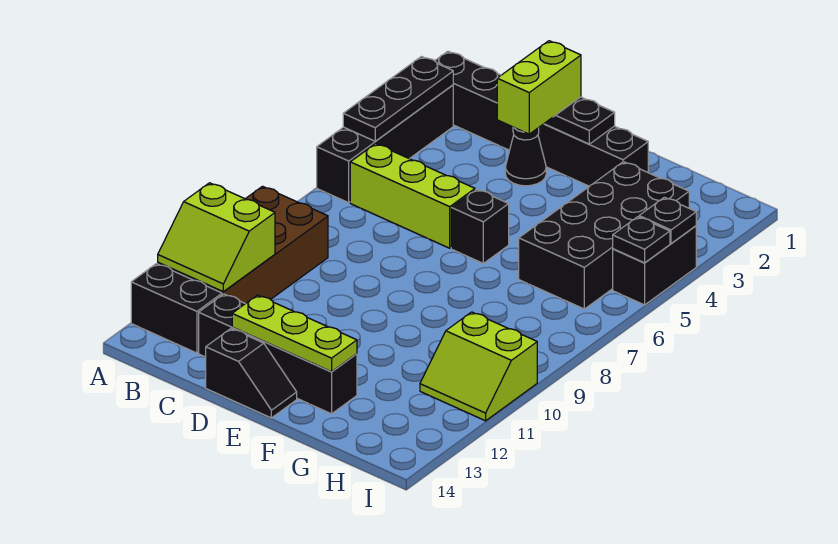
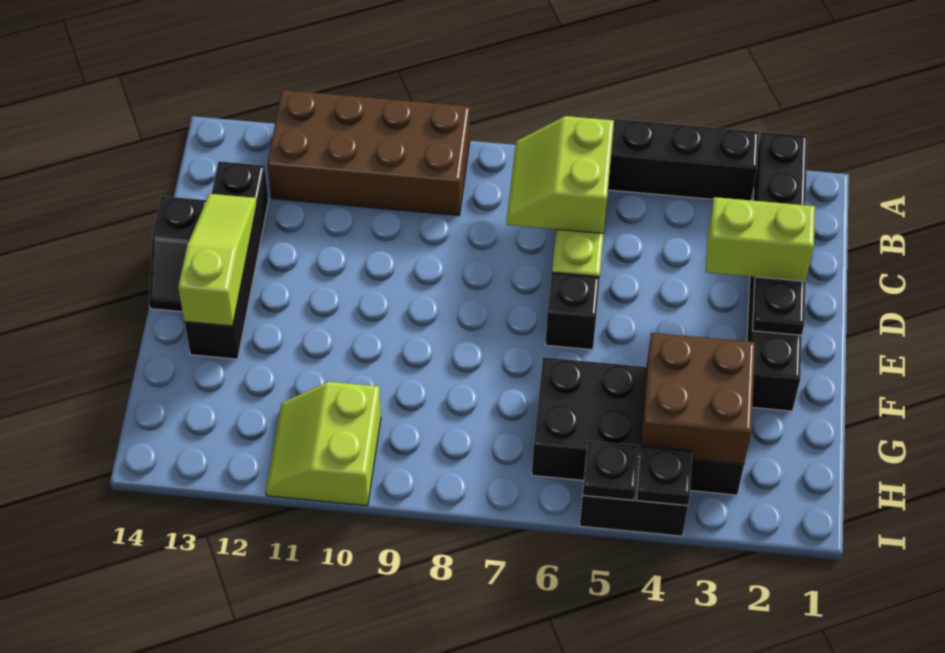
black 1x3 plate [343,57,453,141] -> none
lime 2x2 slope [158,183,275,292] -> lime 2x2 slope moved to [506,116,614,234]
black 1x2 brick [131,264,222,353] -> none
black 1x1 cone [505,127,546,186] -> none
lime 1x3 plate [232,295,357,372] -> lime 1x3 slope [178,194,257,326]
none -> brown 2x2 brick [640,333,755,464]

